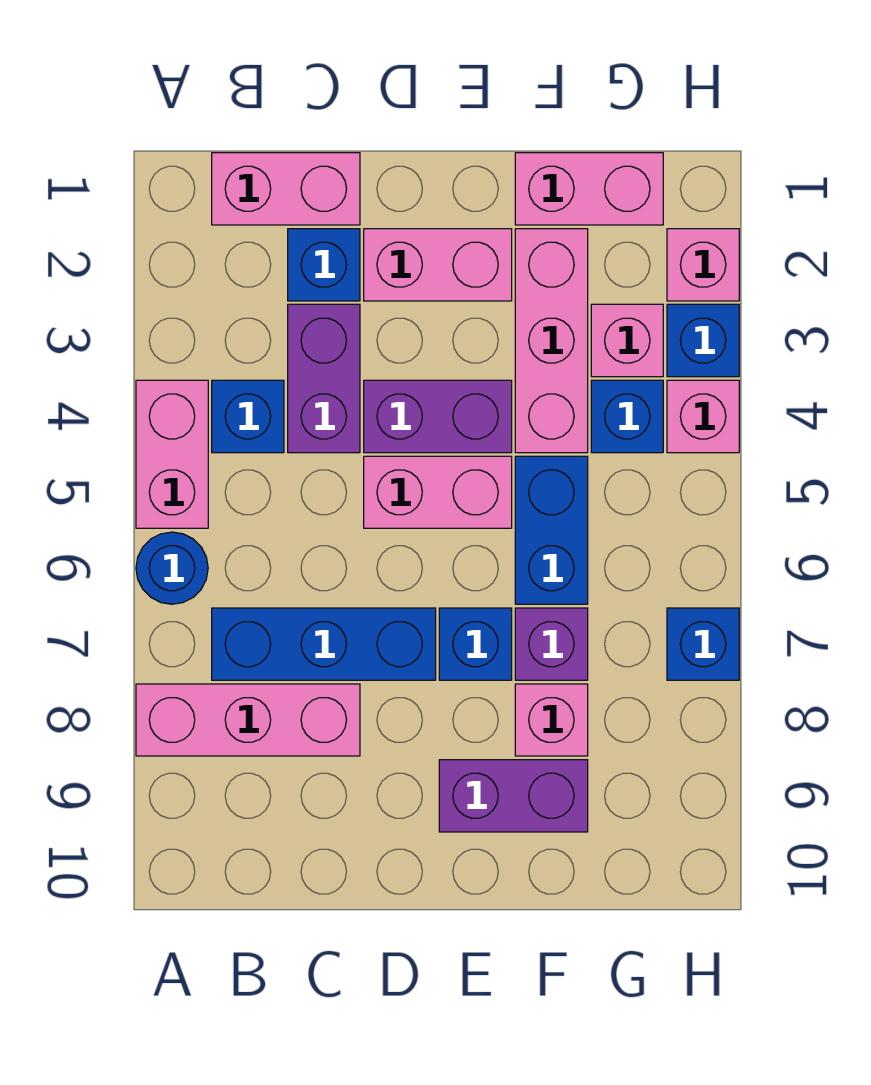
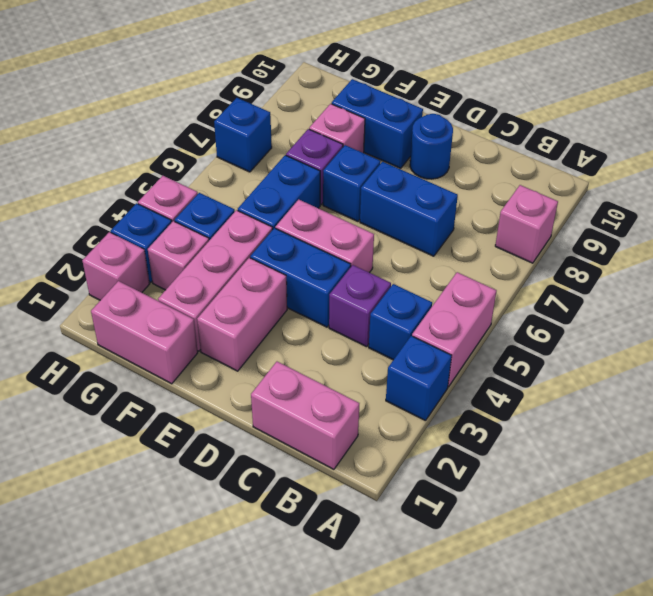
blue 1x1 round brick [136,532,208,604] -> blue 1x1 round brick moved to [410,114,453,179]
pink 1x3 brick [136,684,360,756] -> pink 1x1 brick [495,185,558,263]
blue 1x3 brick [212,608,436,680] -> blue 1x2 brick [360,162,458,256]
blue 1x1 brick [288,229,360,301] -> blue 1x1 brick moved to [386,336,452,421]
purple 1x2 brick [288,304,360,453] -> purple 1x1 brick [329,265,391,347]
pink 1x2 brick [364,229,512,301] -> pink 1x2 brick turned to [197,258,287,371]
purple 1x2 brick [364,380,512,453] -> blue 1x2 brick [250,228,351,327]
purple 1x2 brick [439,760,588,832] -> blue 1x2 brick [332,79,423,168]

